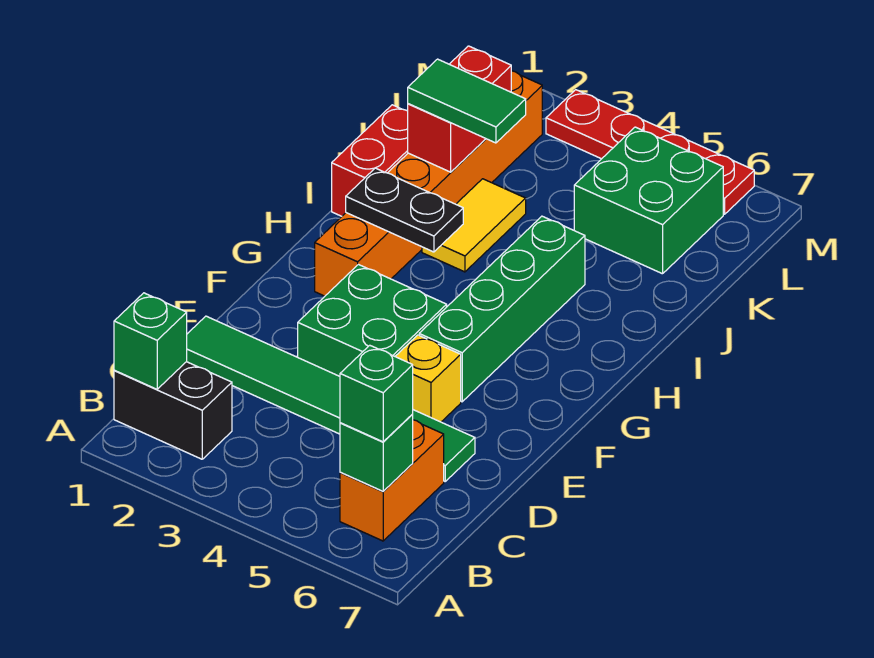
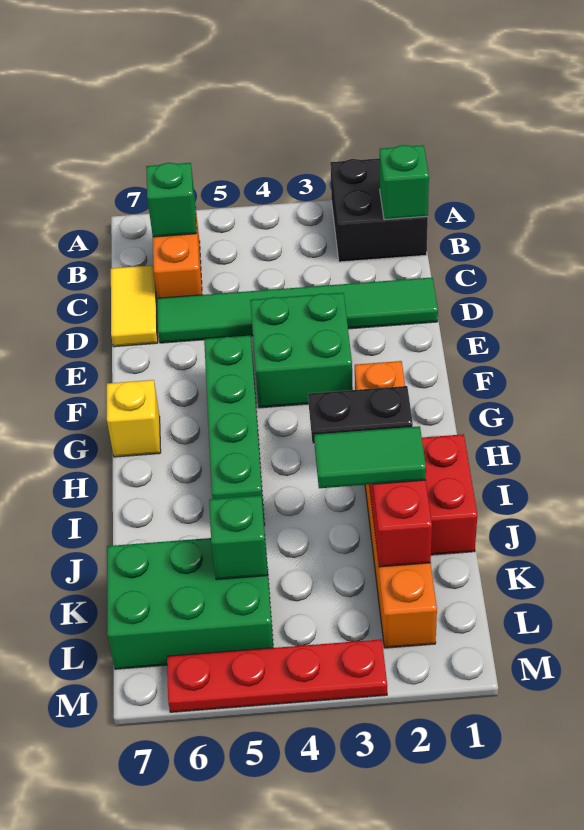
black 1x2 brick [114,362,232,459] -> black 2x2 brick [330,158,428,262]
green 1x1 brick [340,345,413,442] -> green 1x1 brick moved to [209,495,268,580]
yellow 1x1 brick [395,335,461,422] -> yellow 1x1 brick moved to [107,380,161,457]
yellow 1x2 tile [422,179,526,272] -> yellow 1x2 tile moved to [111,265,158,347]
green 2x2 brick [574,127,723,274] -> green 2x3 brick [107,538,273,669]

